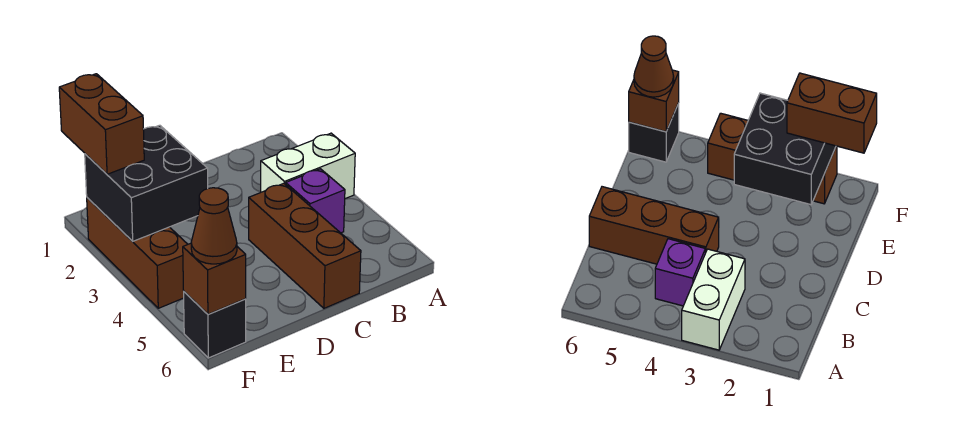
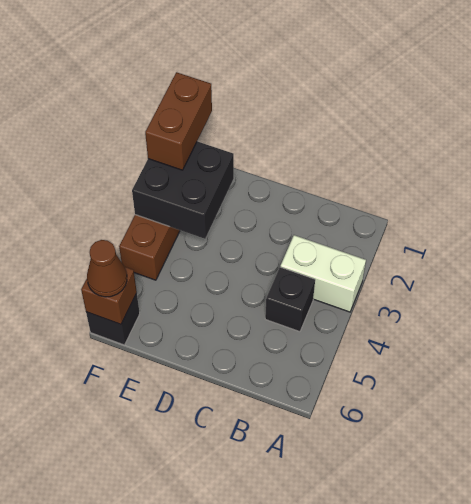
purple 1x1 brick [286,169,345,233] -> black 1x1 brick [265,267,315,332]
brown 1x3 brick [249,183,361,308] -> none

